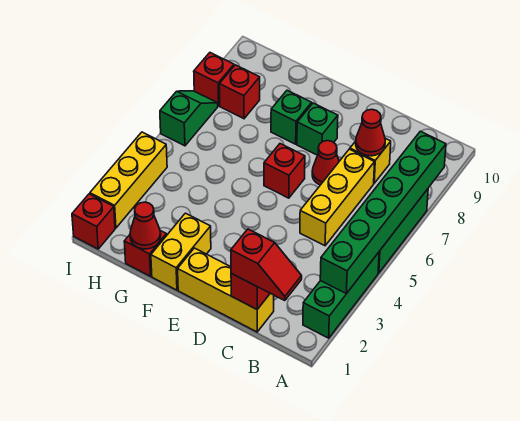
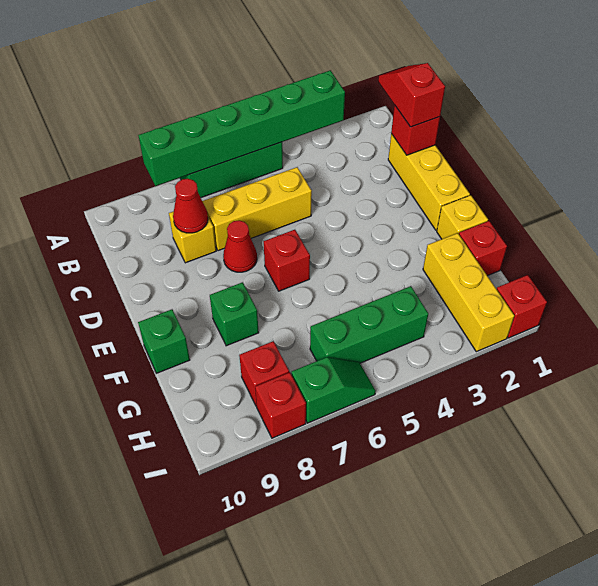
green 1x3 brick [303,252,379,338] -> green 1x3 brick moved to [310,286,428,363]
green 1x1 brick [297,103,338,155] -> green 1x1 brick moved to [138,309,190,373]
yellow 1x2 brick [151,213,211,290] -> yellow 1x1 brick [437,195,488,239]
red 1x1 cone [130,202,161,249] -> none
yellow 1x3 brick [90,132,167,228] -> yellow 1x3 brick turned to [423,233,514,352]
green 1x2 slope [160,91,218,146] -> green 1x2 slope turned to [292,357,376,423]

